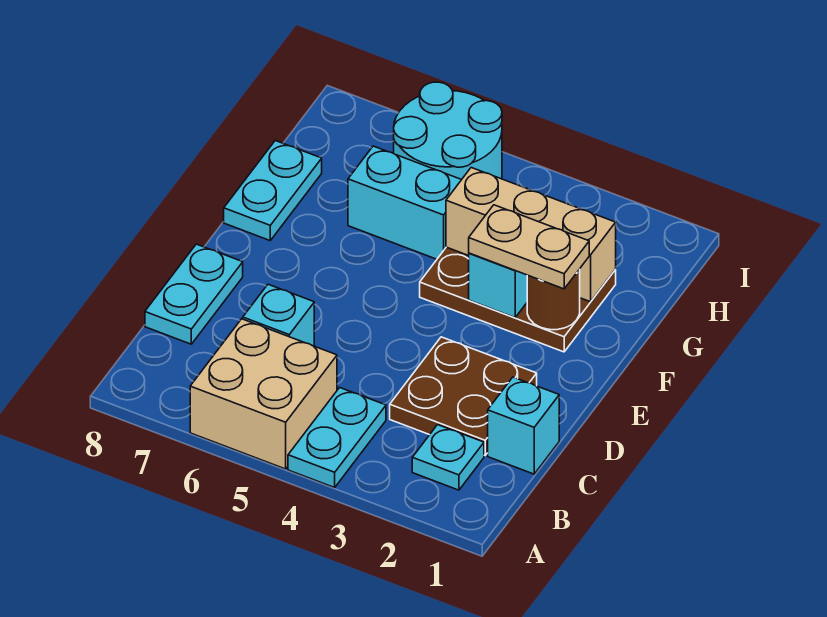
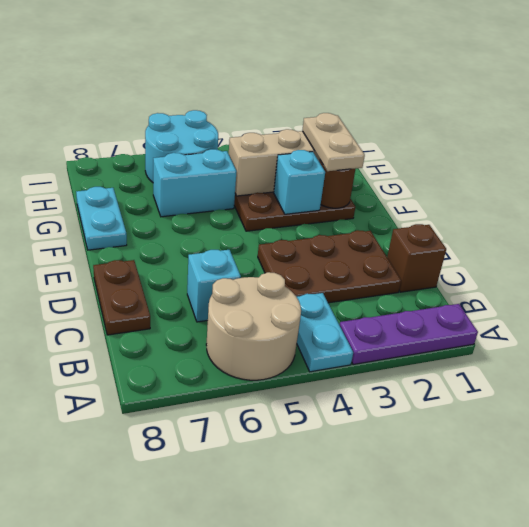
none -> purple 1x3 plate [340,304,478,365]
tan 2x2 brick [190,319,337,469] -> tan 2x2 round brick [206,272,301,380]
cyan 1x1 plate [412,425,484,490] -> none
cyan 1x1 brick [488,377,559,474] -> brown 1x1 brick [387,224,446,292]
brown 2x2 plate [390,337,537,455] -> brown 2x3 plate [258,230,401,303]
cyan 1x2 plate [145,244,243,344] -> brown 1x2 plate [93,260,150,335]
tan 1x2 plate [469,205,589,289] -> tan 1x2 plate turned to [302,113,365,171]

